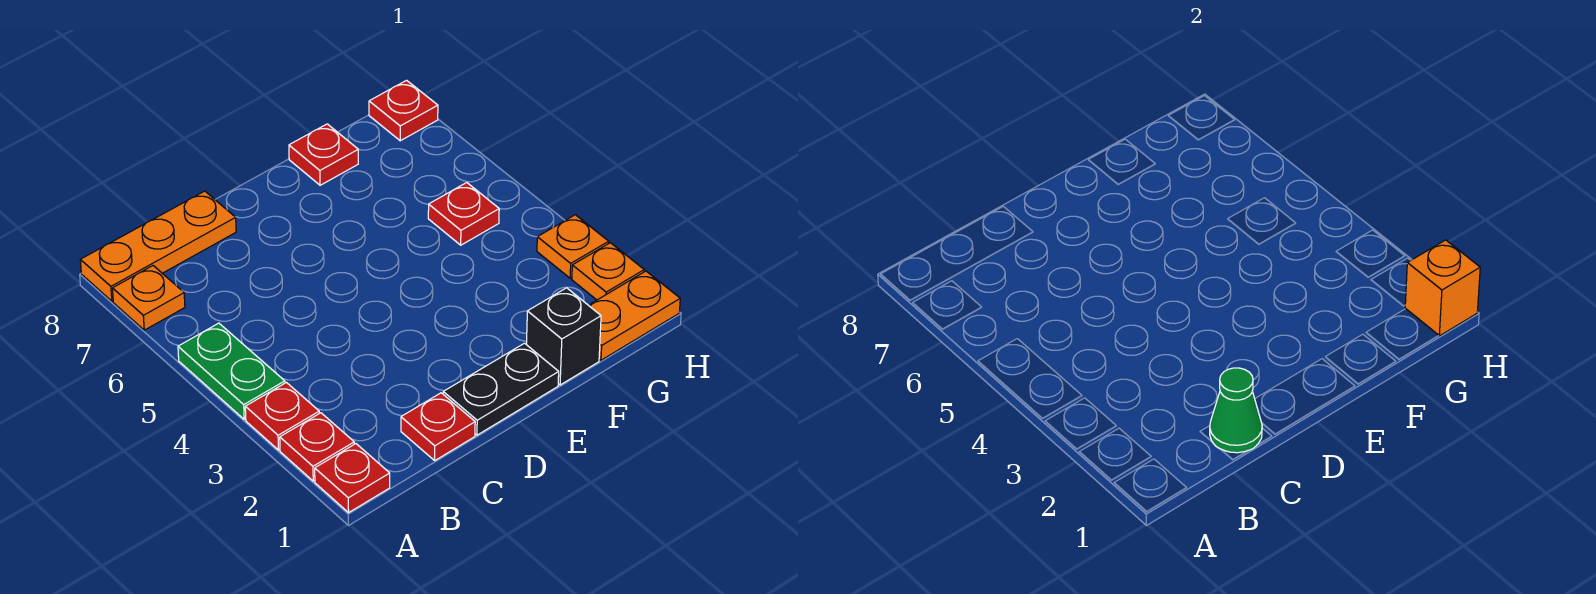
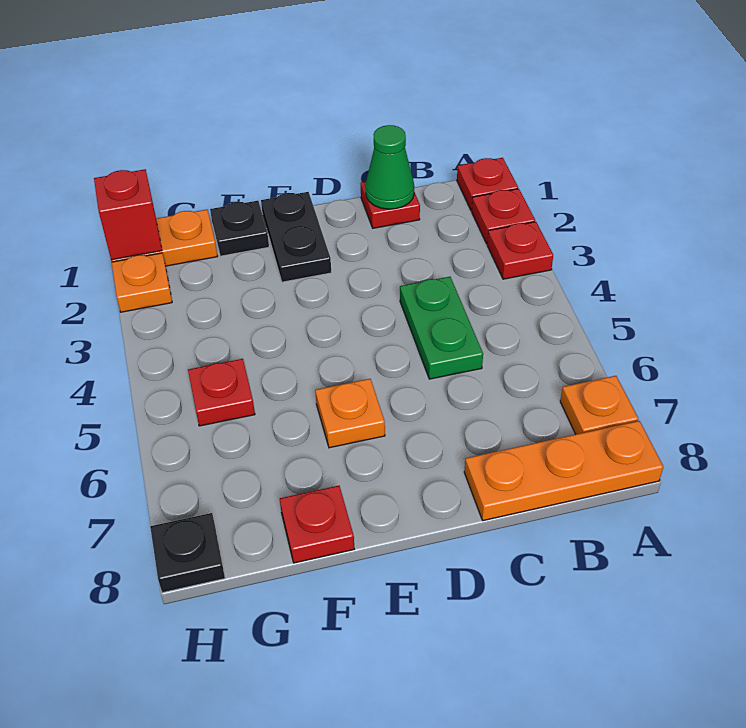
green 1x2 plate [178,323,285,419] -> green 1x2 plate moved to [400,277,483,379]
black 1x2 plate [443,343,559,435] -> black 1x2 plate turned to [261,192,331,282]
black 1x1 brick [526,288,601,385] -> black 1x1 plate [210,201,269,256]
orange 1x1 brick [1405,240,1480,336] -> red 1x1 brick [94,169,162,260]
orange 1x1 plate [537,215,609,278] -> orange 1x1 plate moved to [315,379,385,448]
red 1x1 plate [369,80,438,141] -> black 1x1 plate [150,513,225,593]

